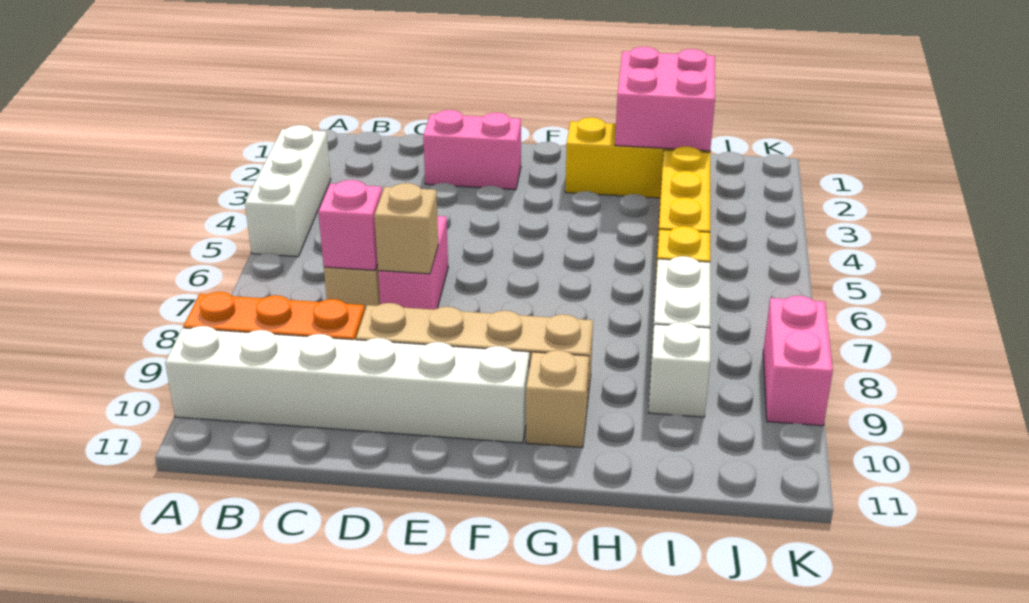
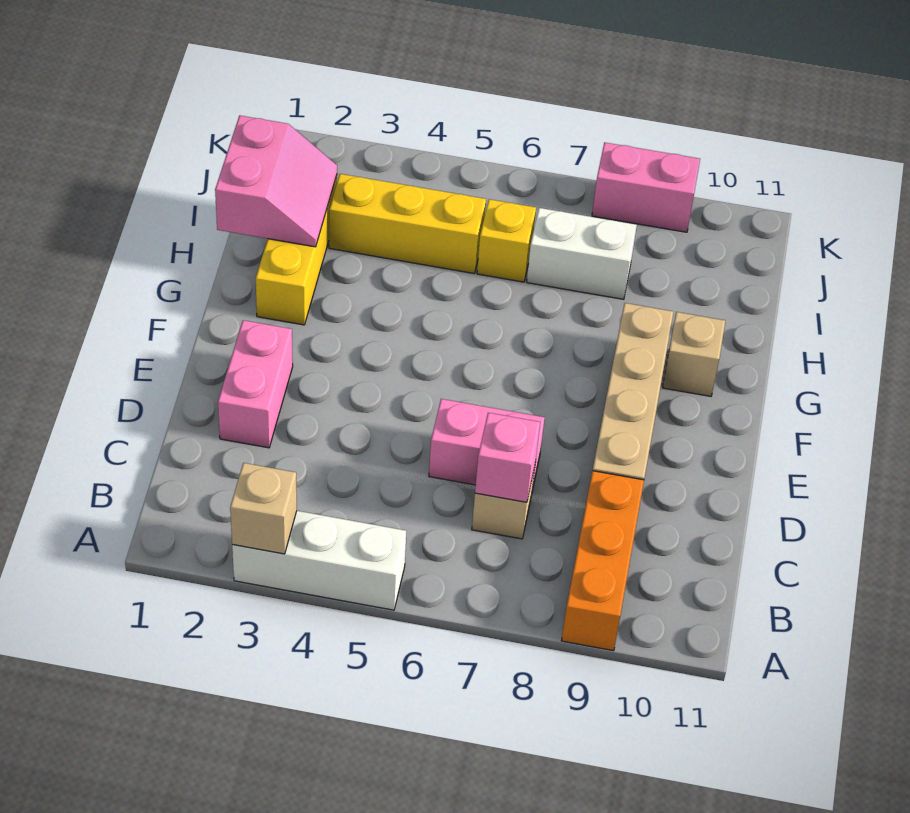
white 1x6 brick [165,326,529,443] -> none
tan 1x1 brick [374,183,438,274] -> tan 1x1 brick moved to [230,463,297,554]
pink 2x2 brick [615,47,715,151] -> pink 2x2 slope [215,115,337,247]
white 1x1 brick [648,322,710,417] -> none

